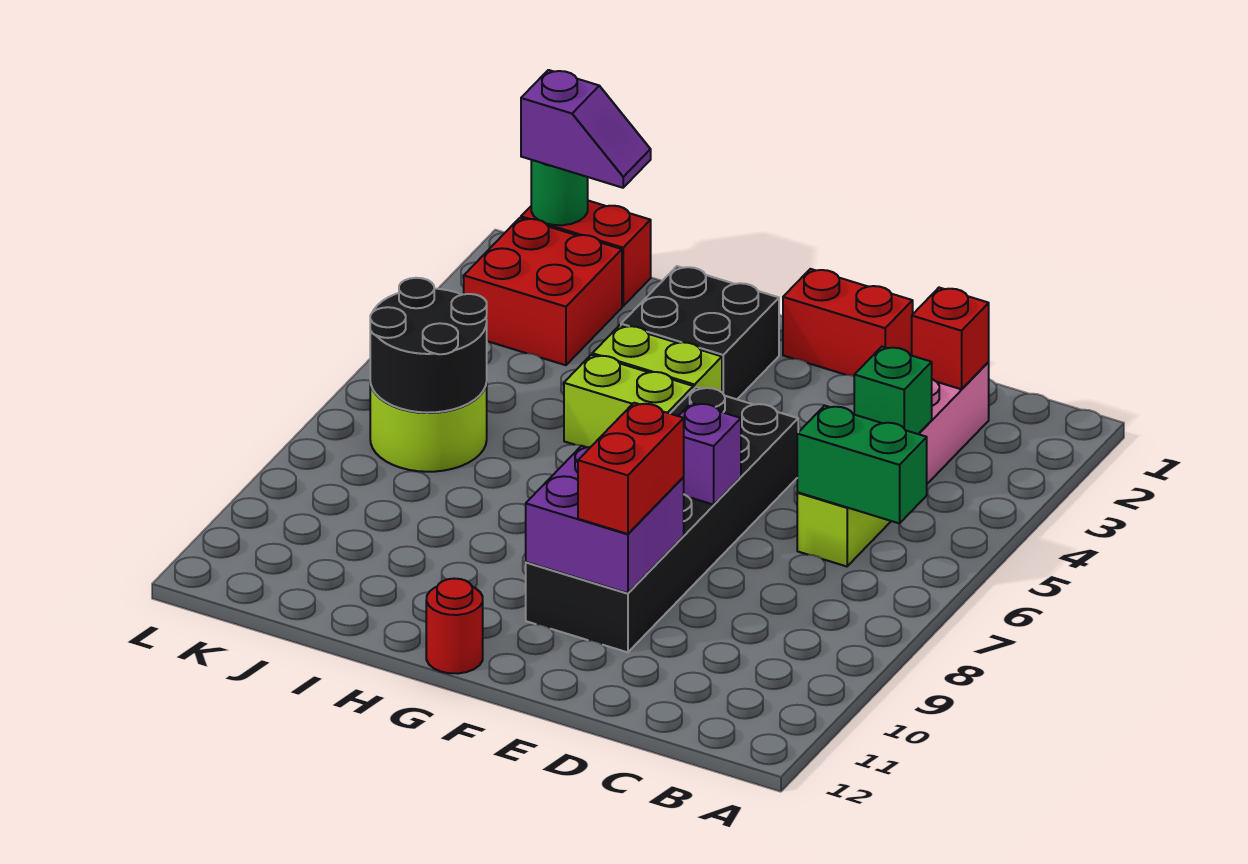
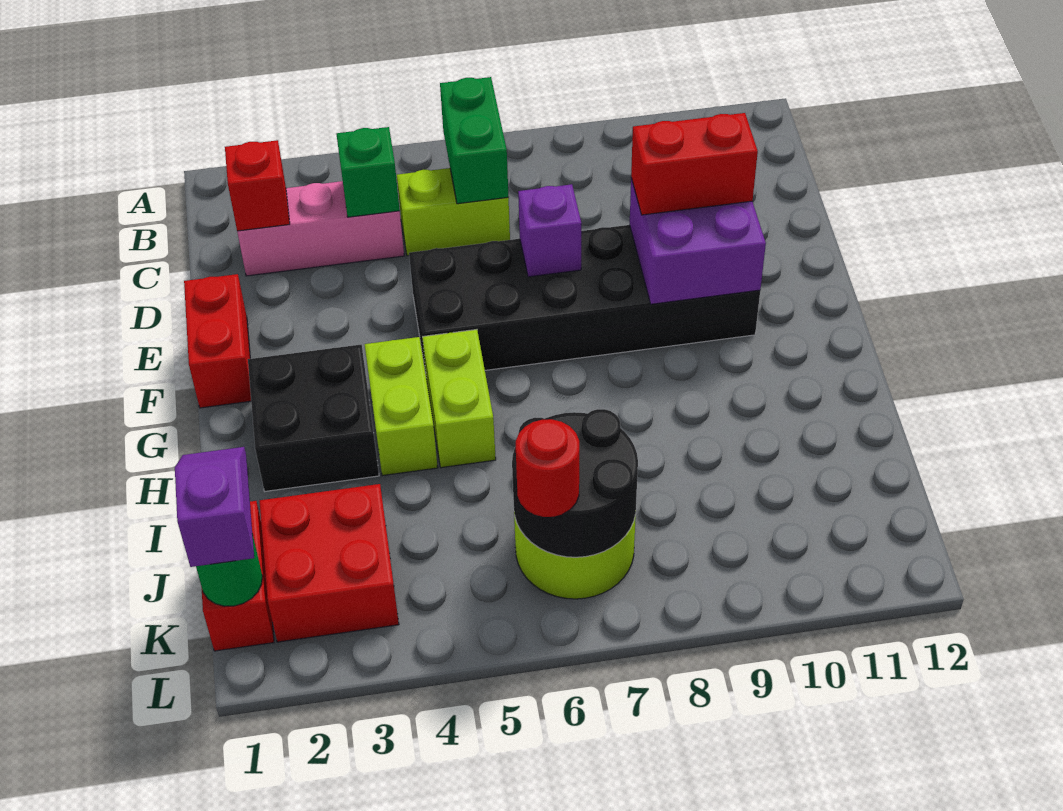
red 1x1 round brick [426,579,483,674] -> red 1x1 round brick moved to [516,419,579,517]

